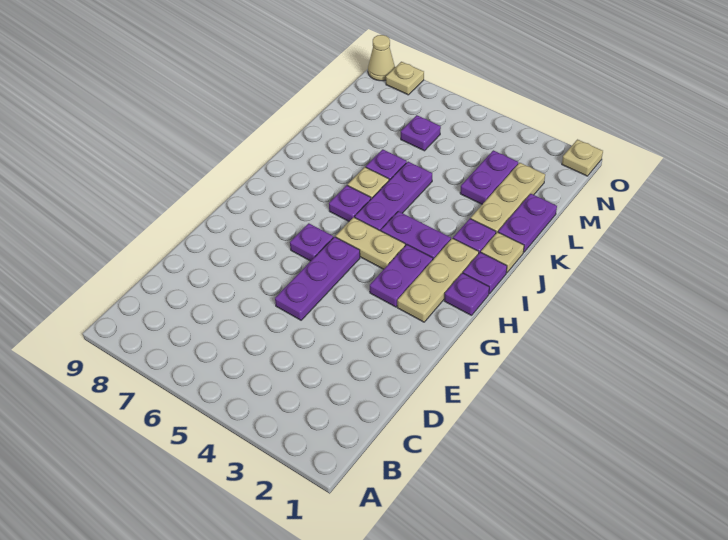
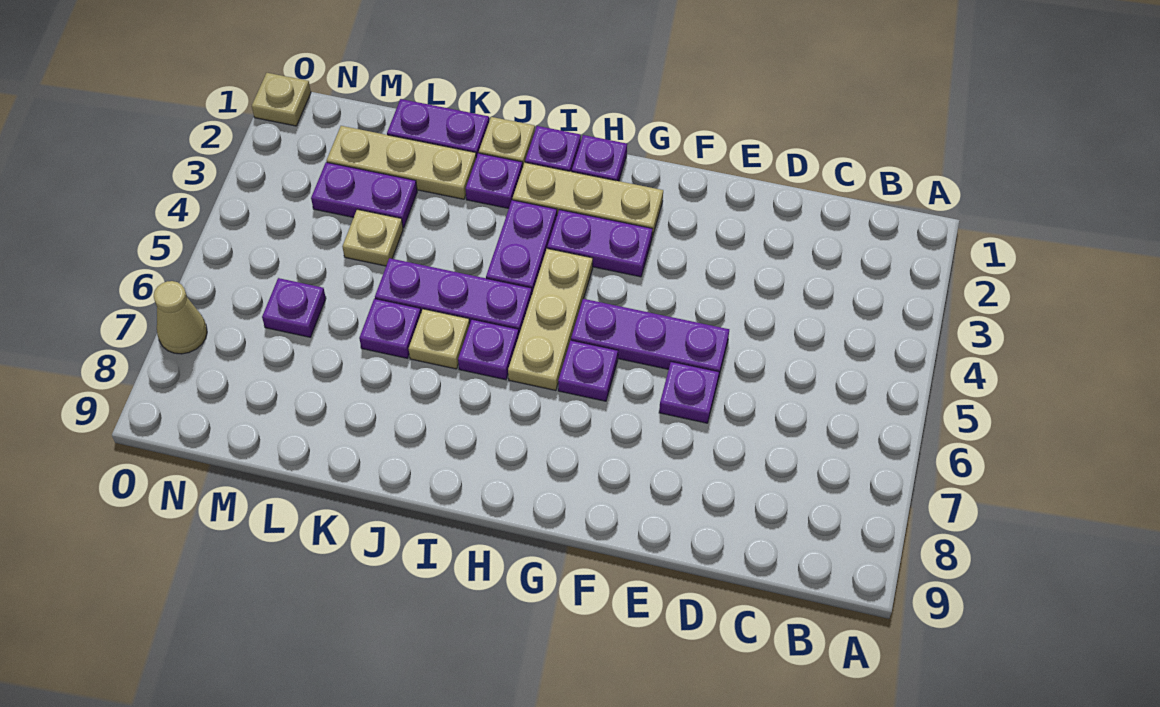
none -> purple 1x1 plate [659,362,719,423]
tan 1x2 plate [336,217,405,269] -> tan 1x3 plate [508,249,593,391]
tan 1x1 plate [386,62,424,95] -> tan 1x1 plate moved to [342,209,403,266]
tan 1x1 cone [368,35,395,81] -> tan 1x1 cone moved to [154,281,207,354]

